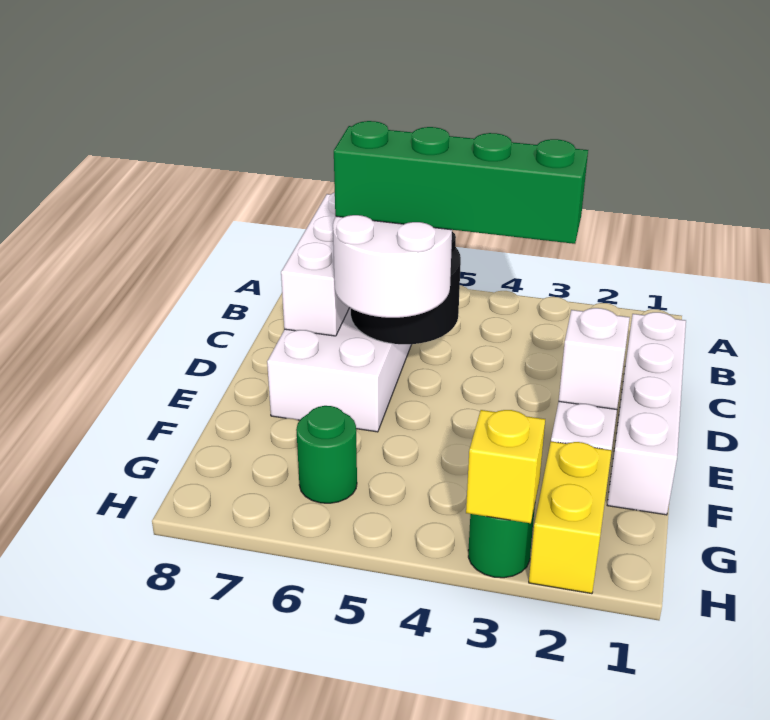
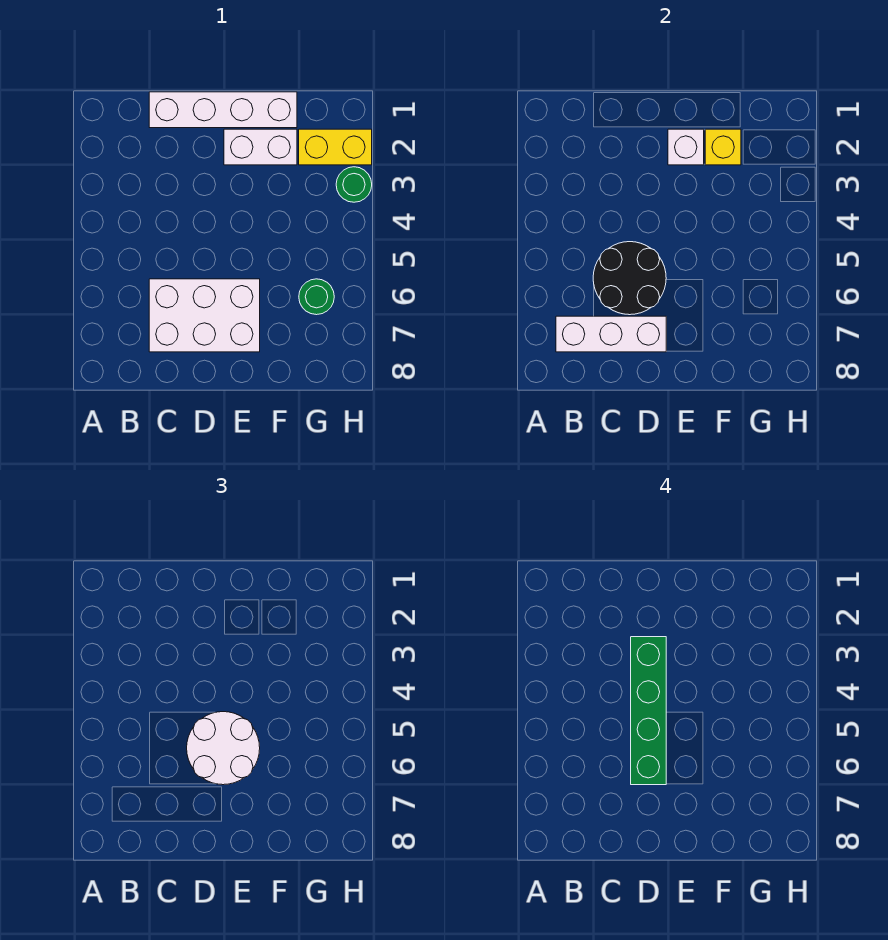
yellow 1x1 brick [466,410,545,523] -> yellow 1x1 brick moved to [705,129,741,165]

